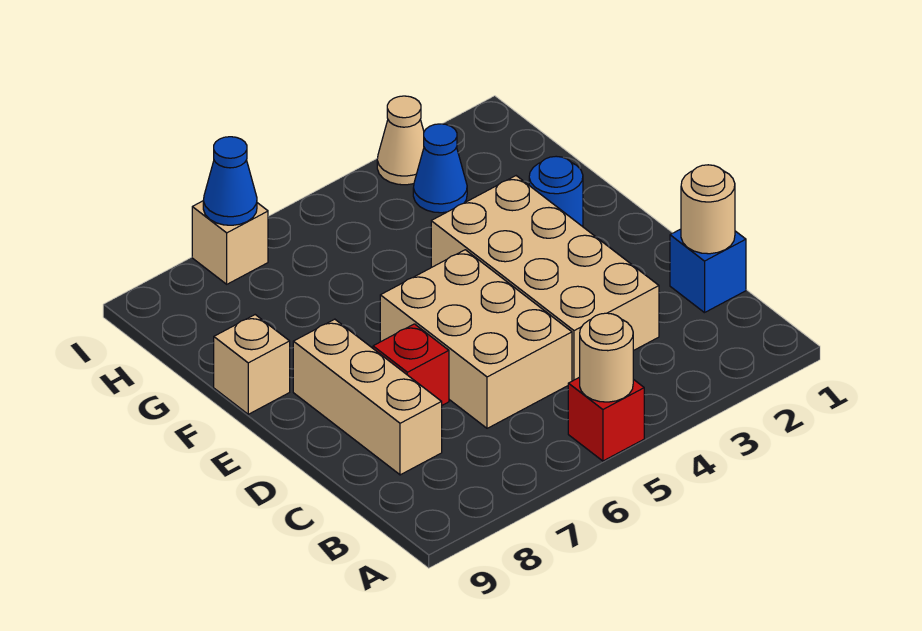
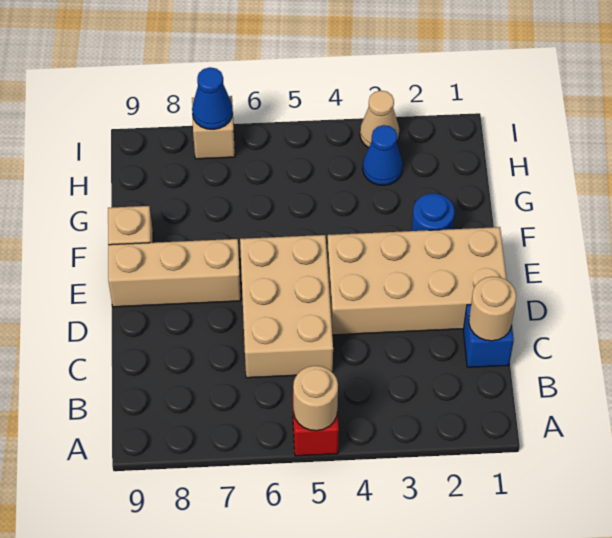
tan 2x4 brick [431,176,659,381] -> tan 2x4 brick turned to [327,227,506,335]
tan 1x3 brick [293,319,442,475] -> tan 1x3 brick turned to [108,239,241,307]
red 1x1 brick [373,324,449,405] -> none

